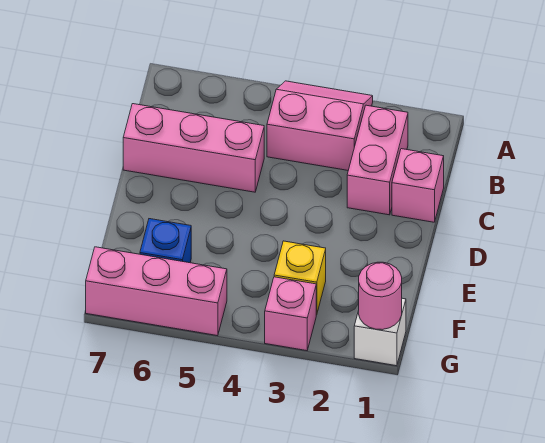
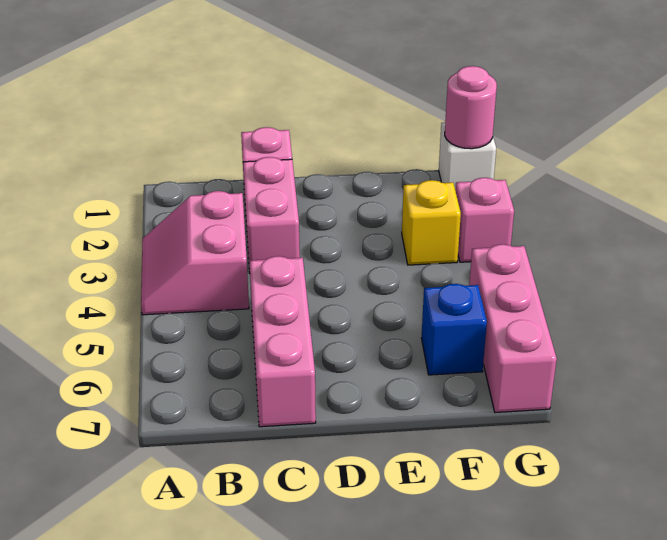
pink 1x2 brick [347,105,408,215] -> pink 1x2 brick turned to [243,157,300,273]

